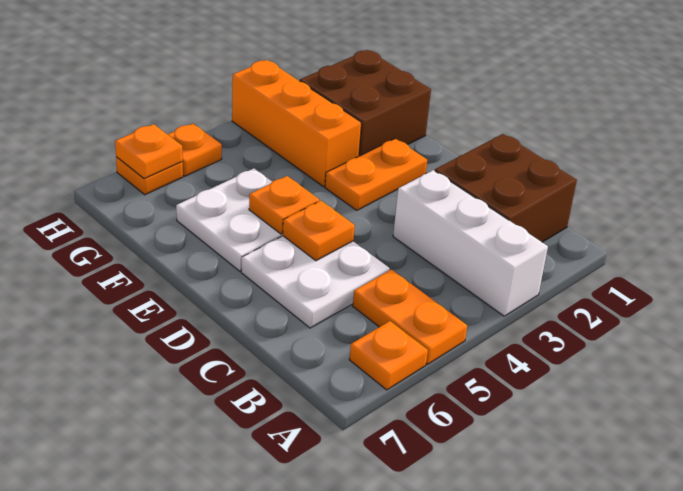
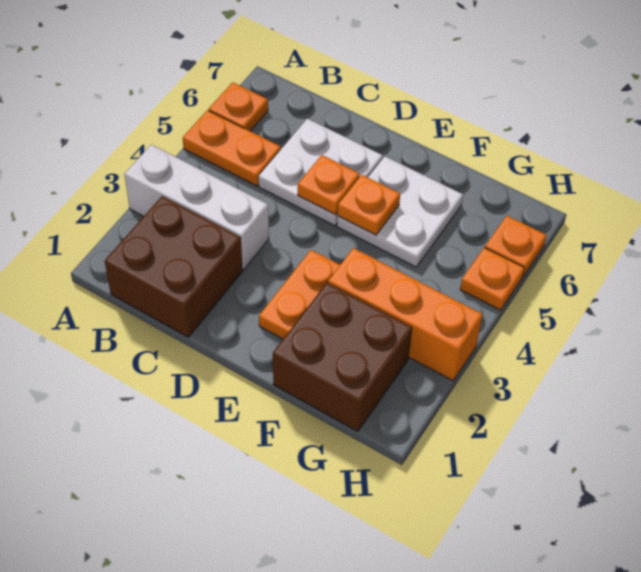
orange 1x1 plate [115,124,183,179] -> none

